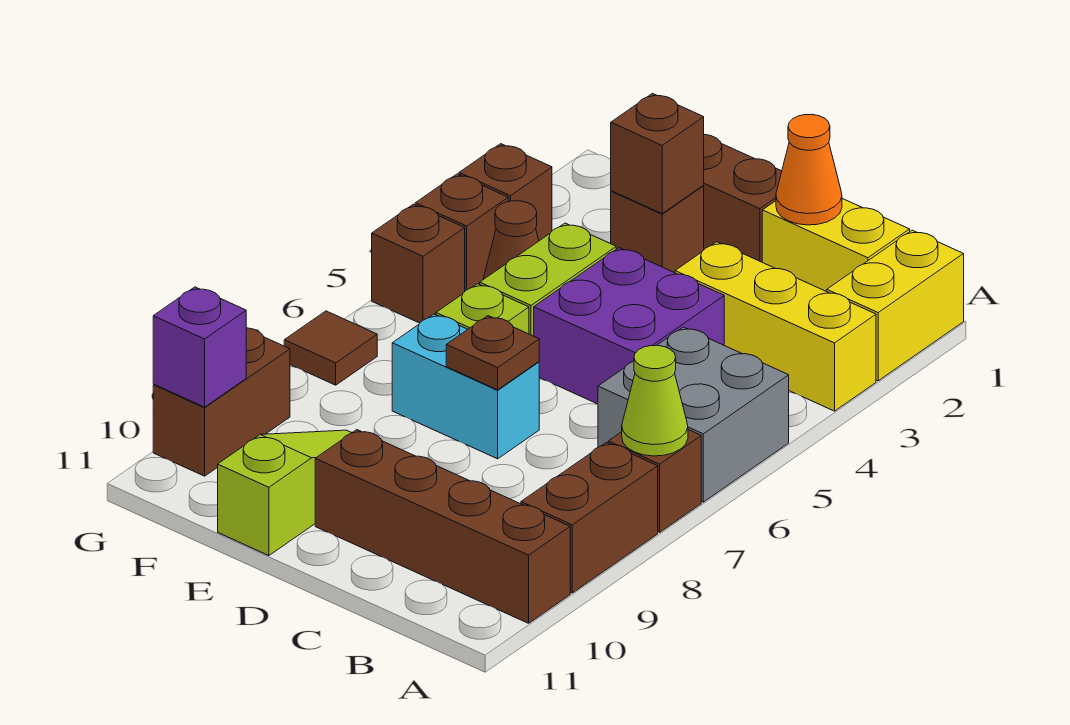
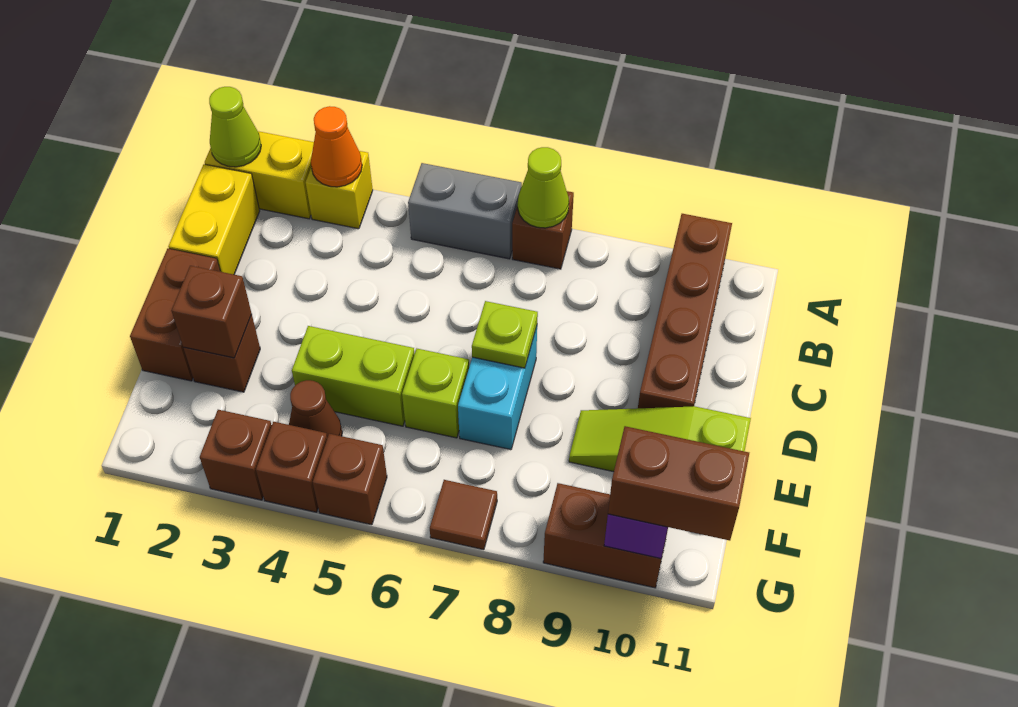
none -> lime 1x1 cone [209,87,261,167]
yellow 1x3 brick [675,242,876,411] -> yellow 1x1 brick [306,151,373,229]
grey 2x2 brick [598,327,789,502] -> grey 1x2 brick [408,163,522,259]
brown 1x2 brick [521,443,658,593] -> brown 1x2 brick moved to [608,426,749,541]
orange 1x1 cone [776,114,842,225] -> orange 1x1 cone moved to [311,106,362,187]
purple 2x2 brick [534,248,724,404] -> none
brown 1x1 plate [446,316,539,390] -> lime 1x1 plate [472,301,538,368]

